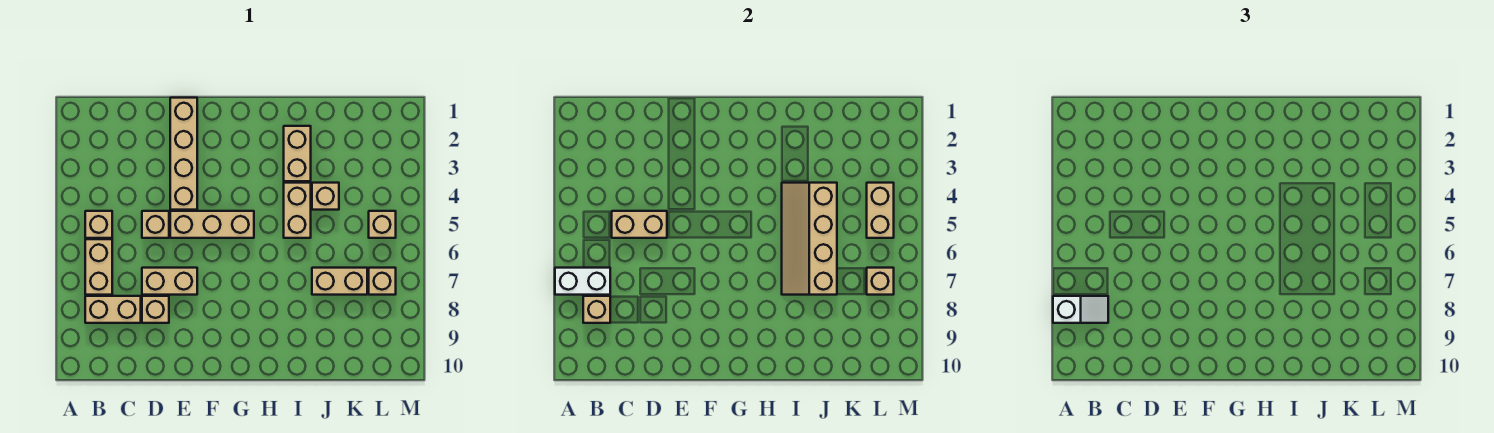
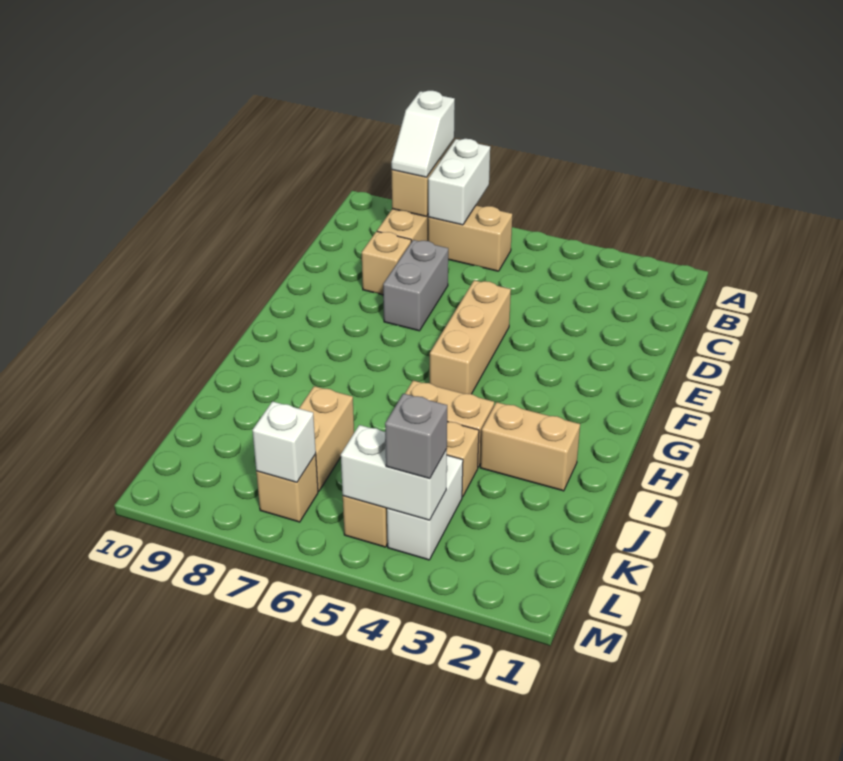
tan 1x1 brick [85,211,112,238] -> none
tan 1x2 brick [612,211,667,238] -> none
tan 1x1 brick [142,211,169,238] -> none
tan 1x2 brick [142,268,197,295] -> grey 1x2 brick [383,240,448,331]
tan 1x4 brick [170,98,197,210] -> none
tan 2x4 slope [782,183,837,295] -> none
none -> white 1x2 brick [387,455,463,560]
tan 1x2 brick [867,183,894,238] -> white 1x2 brick [341,425,447,520]
none -> grey 1x1 brick [385,394,447,479]
tan 1x1 brick [867,268,894,295] -> white 1x1 brick [252,402,316,482]

